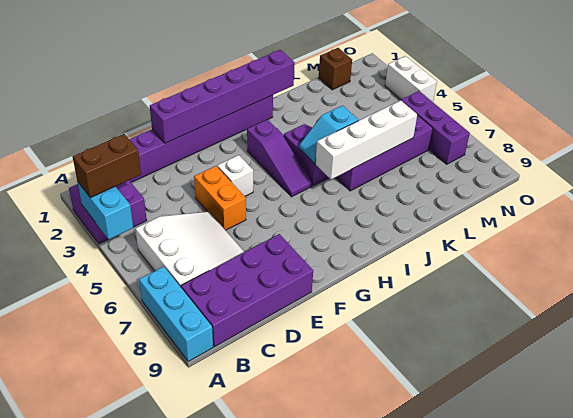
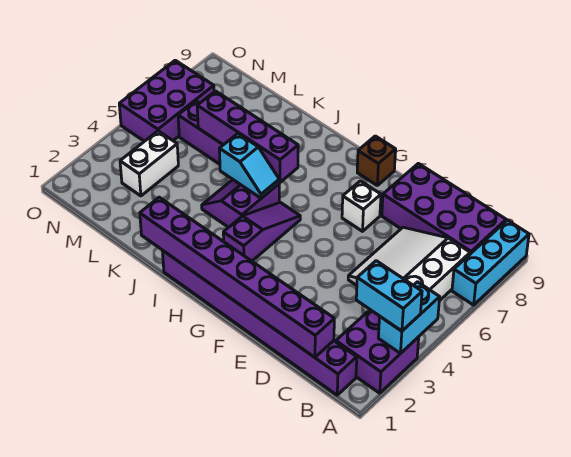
brown 1x2 brick [73,134,141,198] -> cyan 1x2 brick [356,261,422,331]
purple 1x6 brick [150,50,295,143] -> purple 1x8 brick [140,197,334,357]
orange 1x2 brick [194,166,246,230] -> none
white 1x1 brick [217,155,253,196] -> white 1x1 brick moved to [342,181,381,231]
white 1x4 brick [315,100,417,179] -> purple 1x4 brick [197,91,298,182]
brown 1x1 brick [319,48,352,90] -> brown 1x1 brick moved to [357,136,396,185]
purple 1x3 brick [401,91,470,164] -> purple 2x3 brick [119,60,214,141]
white 1x2 brick [385,56,437,102] -> white 1x2 brick moved to [120,131,178,196]

